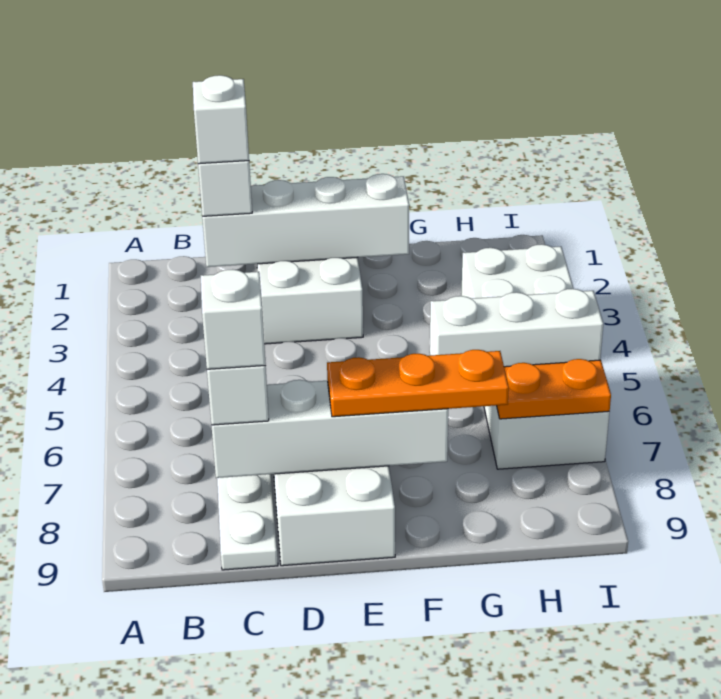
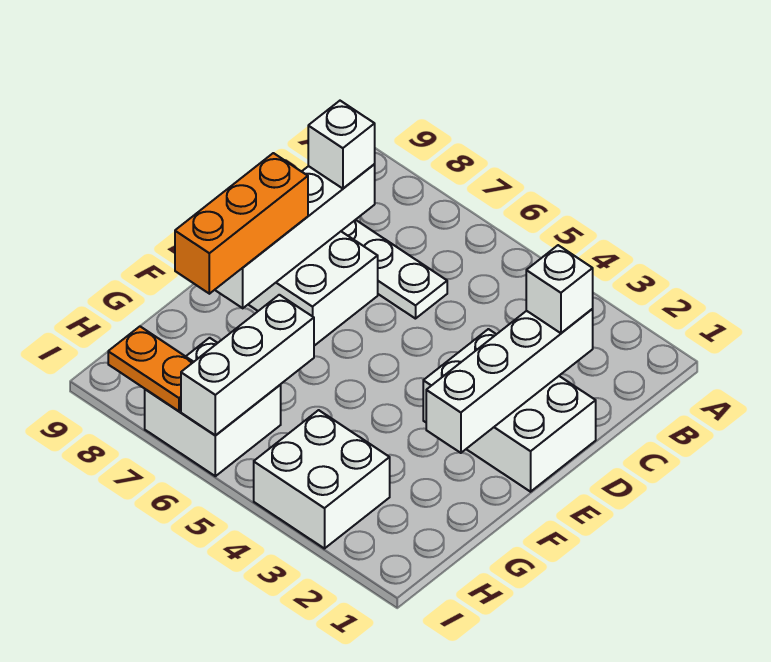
white 1x1 brick [193,75,249,164] -> none
white 1x1 brick [201,269,266,369] -> none
orange 1x3 plate [327,350,509,417] -> orange 1x3 brick [175,153,308,294]
orange 1x2 plate [497,359,611,419] -> orange 1x2 plate turned to [108,327,193,411]

